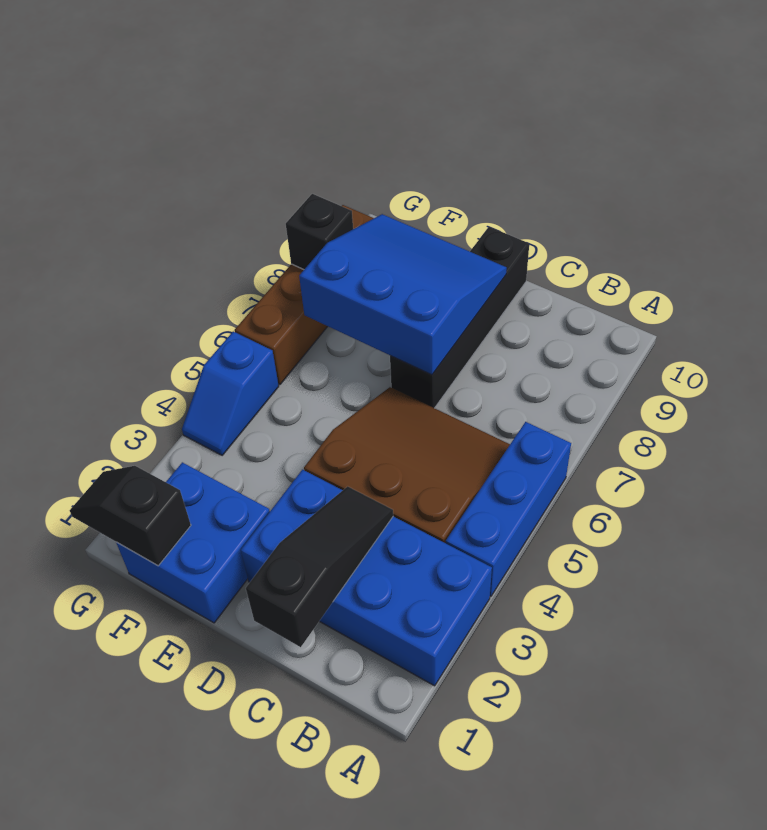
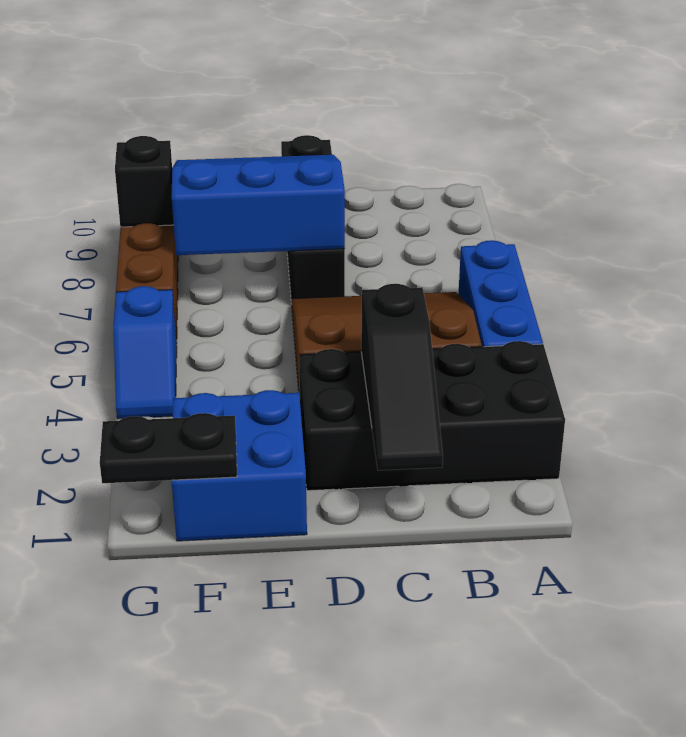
blue 2x4 brick [241,470,492,686] -> black 2x4 brick [299,341,565,491]
black 1x3 slope [246,486,393,647] -> black 1x3 slope turned to [361,284,443,471]
black 1x2 slope [70,466,191,566] -> black 1x2 plate [100,413,237,483]

